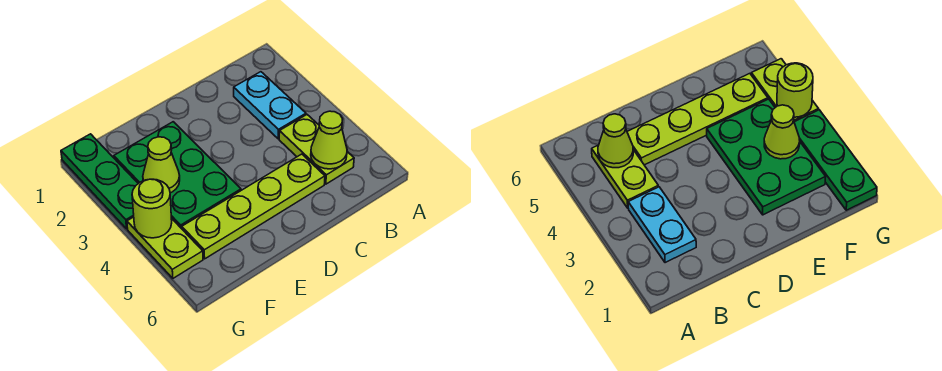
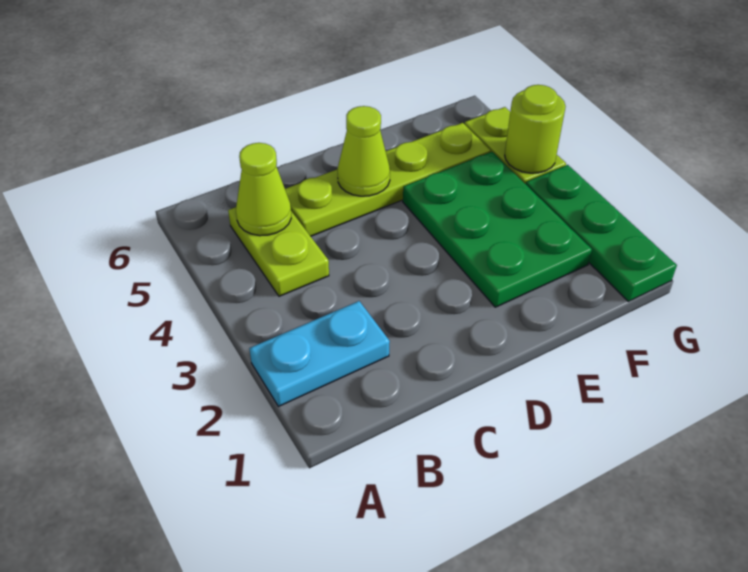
cyan 1x2 plate [234,72,306,139] -> cyan 1x2 plate turned to [249,301,390,407]
lime 1x1 cone [143,137,180,193] -> lime 1x1 cone moved to [338,106,390,196]

